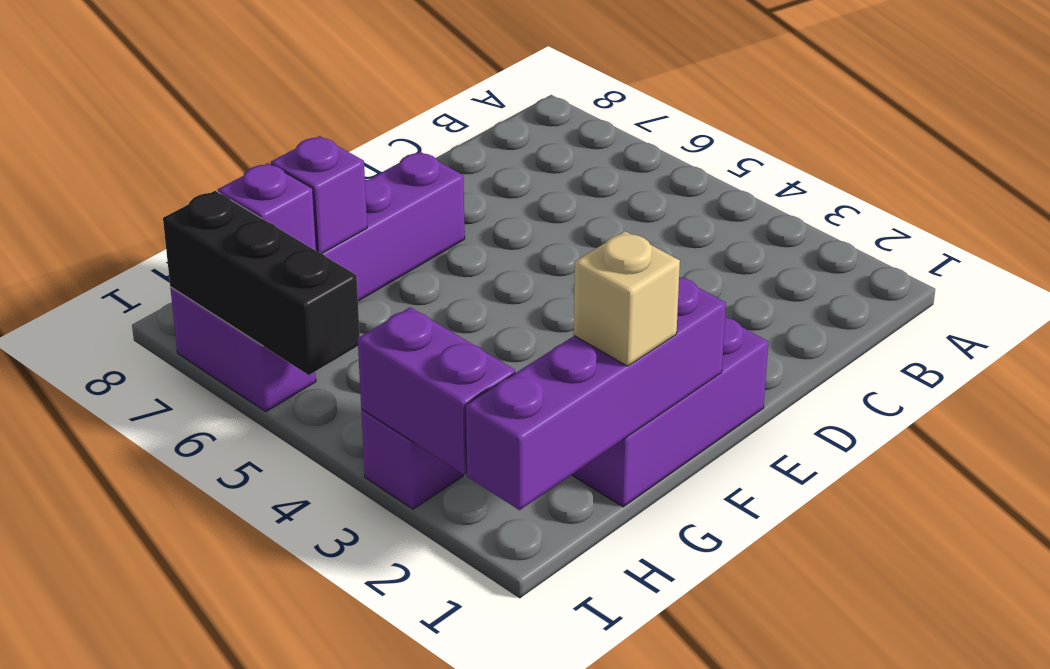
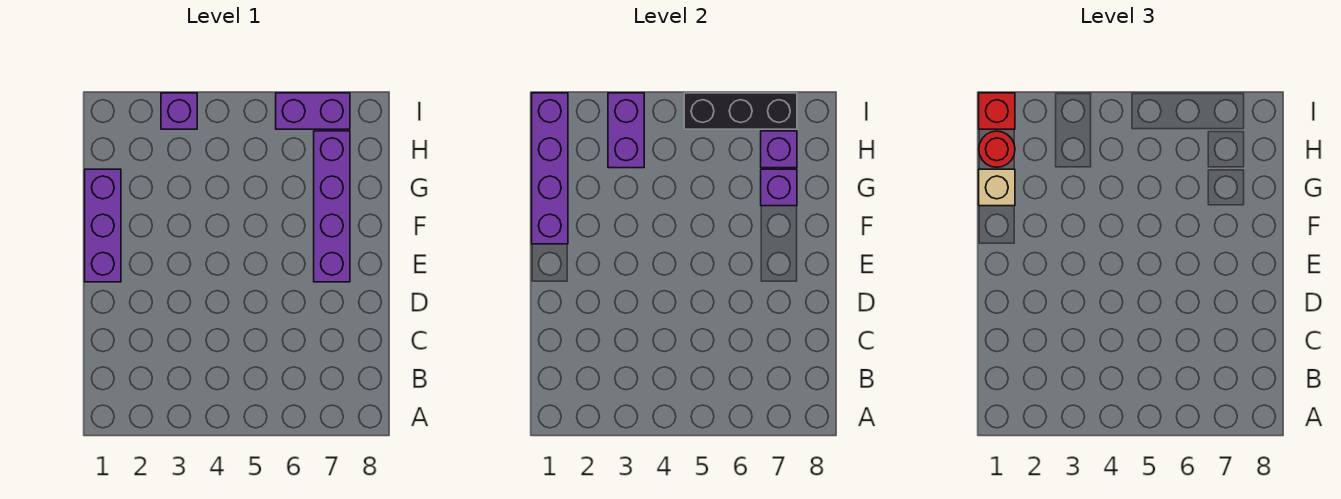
none -> red 1x1 round brick [979,131,1015,167]
none -> red 1x1 brick [979,93,1015,129]
purple 1x2 brick [358,307,515,475] -> purple 1x2 brick turned to [608,93,644,168]

